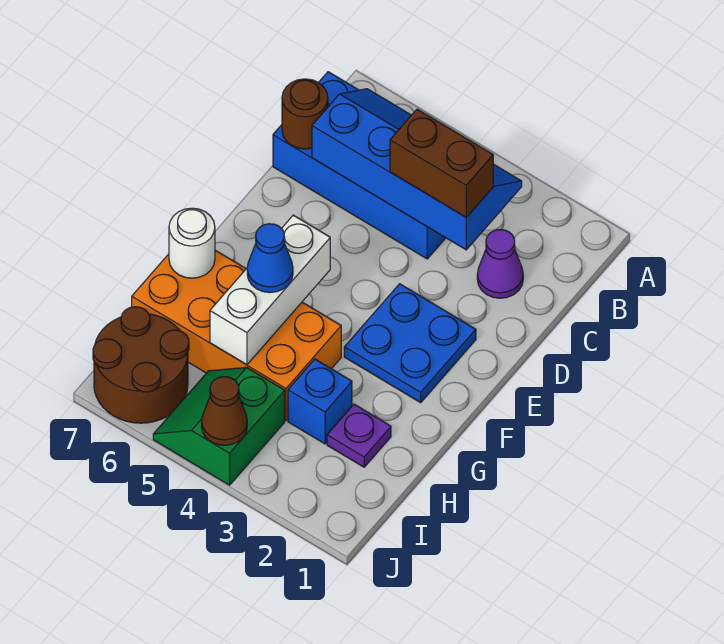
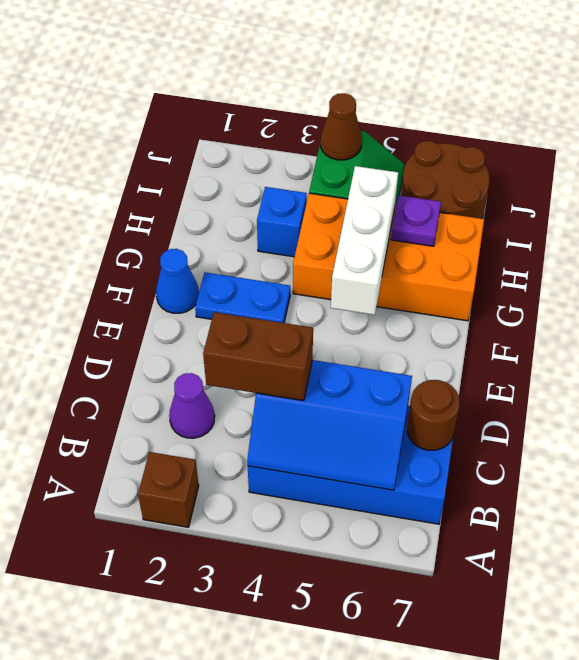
none -> brown 1x1 brick [138,452,199,527]
blue 2x4 slope [312,89,522,250] -> blue 2x3 slope [247,360,412,490]
blue 2x2 plate [344,284,476,403] -> blue 1x2 plate [195,272,290,323]
blue 1x1 cone [247,224,293,293] -> blue 1x1 cone moved to [156,249,199,313]
white 1x1 round brick [169,208,215,278] -> none
purple 1x1 plate [327,404,391,467] -> purple 1x1 plate moved to [391,195,441,246]

